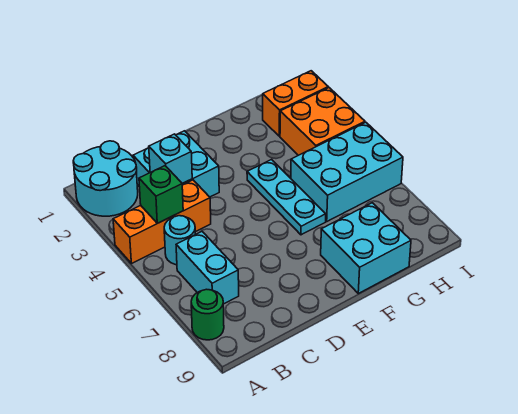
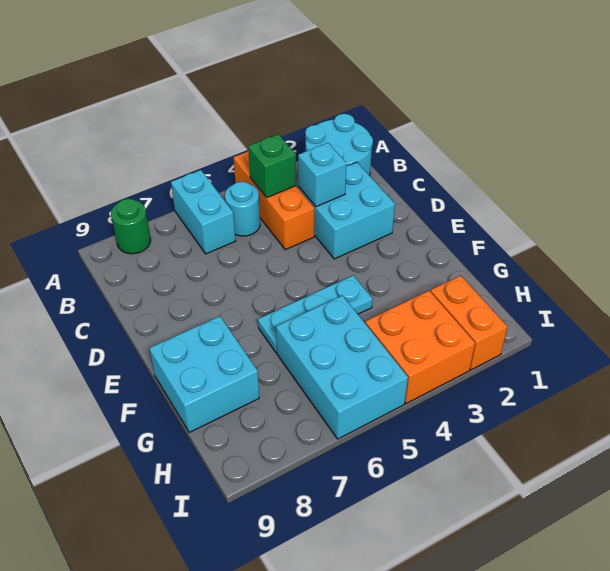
cyan 1x2 brick [176,232,239,304] -> cyan 1x2 brick turned to [171,170,235,254]

